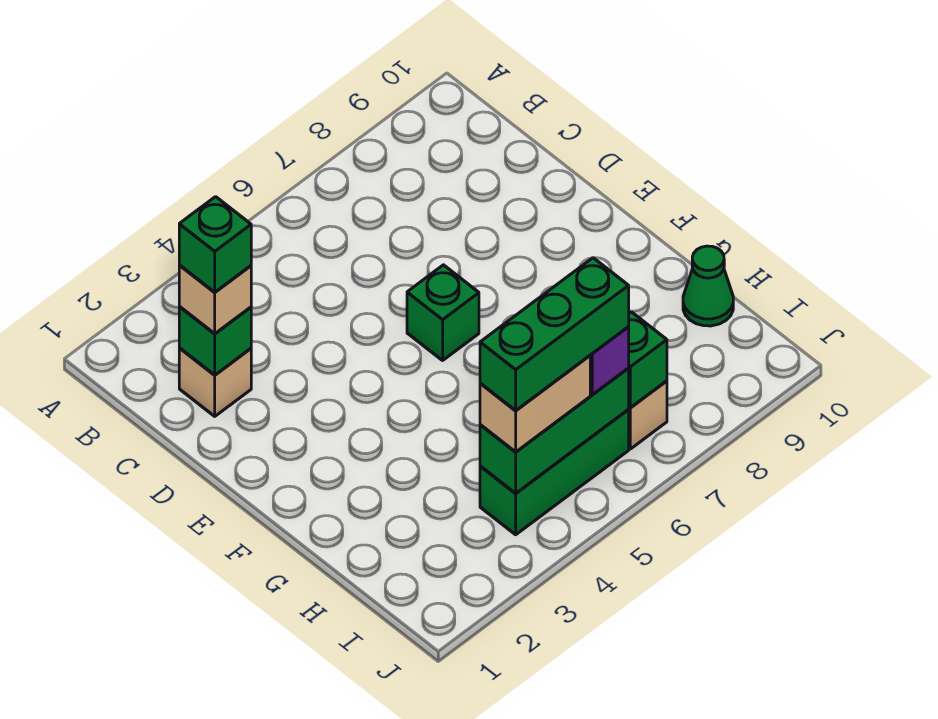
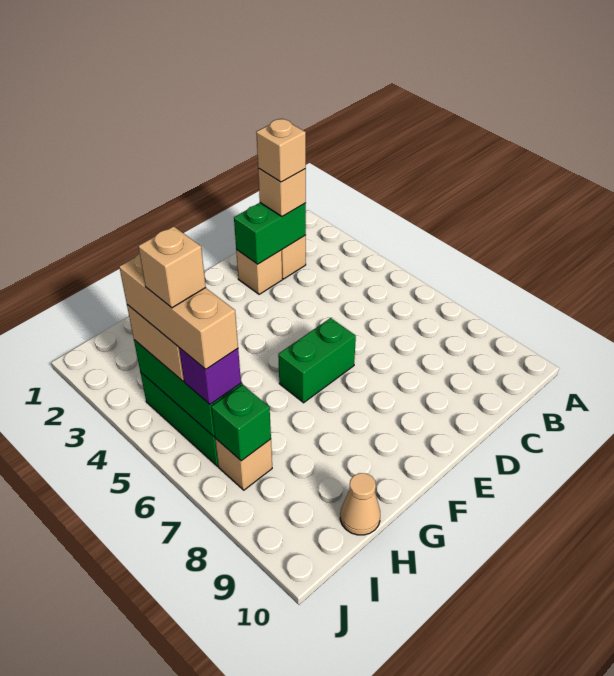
green 1x1 brick [179,307,251,375] -> green 1x2 brick [234,203,306,264]
green 1x1 brick [179,197,251,292] -> tan 1x1 brick [256,119,306,182]
none -> tan 1x1 brick [236,250,282,294]
green 1x1 brick [407,265,479,360] -> green 1x2 brick [278,318,356,403]
green 1x1 cone [683,246,733,326] -> tan 1x1 cone [340,473,380,535]
green 1x3 brick [480,258,629,411] -> tan 1x3 brick [119,253,238,369]
none -> tan 1x1 brick [138,226,206,308]

